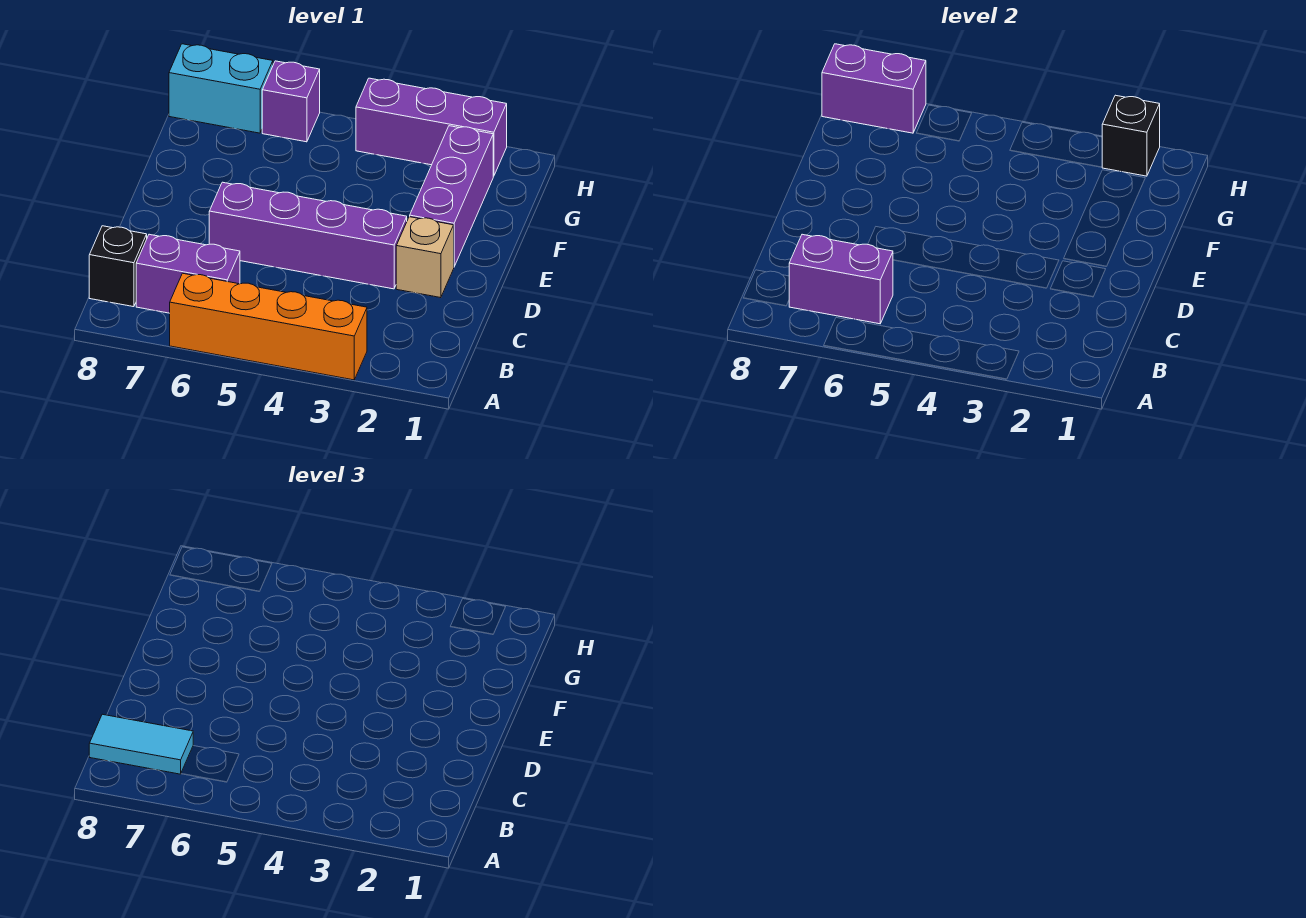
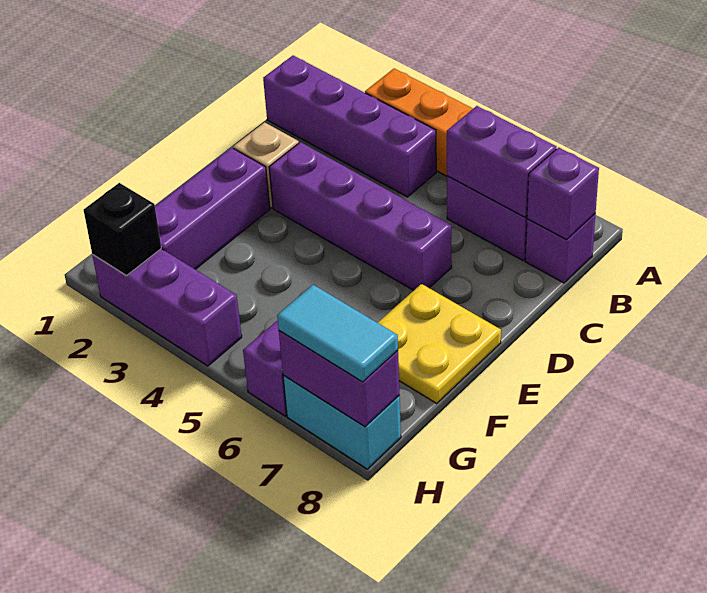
none -> purple 1x4 brick [263,56,436,197]
cyan 1x2 tile [89,714,193,774] -> cyan 1x2 tile moved to [277,285,398,382]
black 1x1 brick [89,226,147,307] -> purple 1x1 brick [525,214,596,283]
none -> purple 1x1 brick [527,147,599,240]
none -> yellow 2x2 plate [378,284,501,403]

